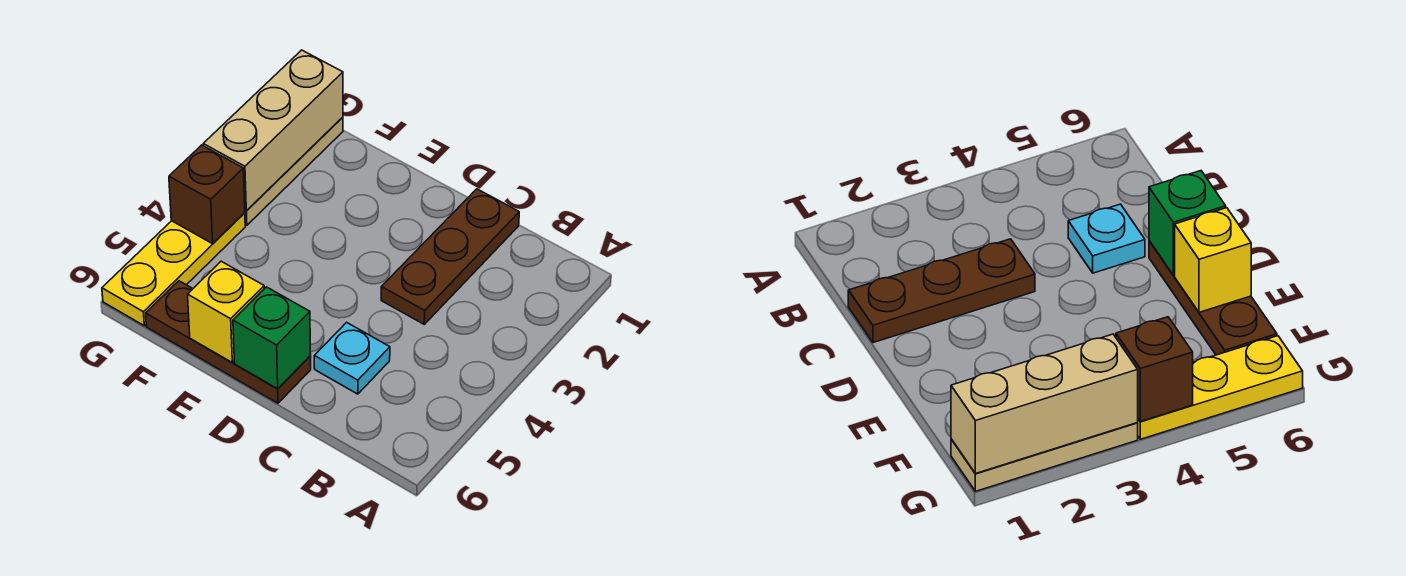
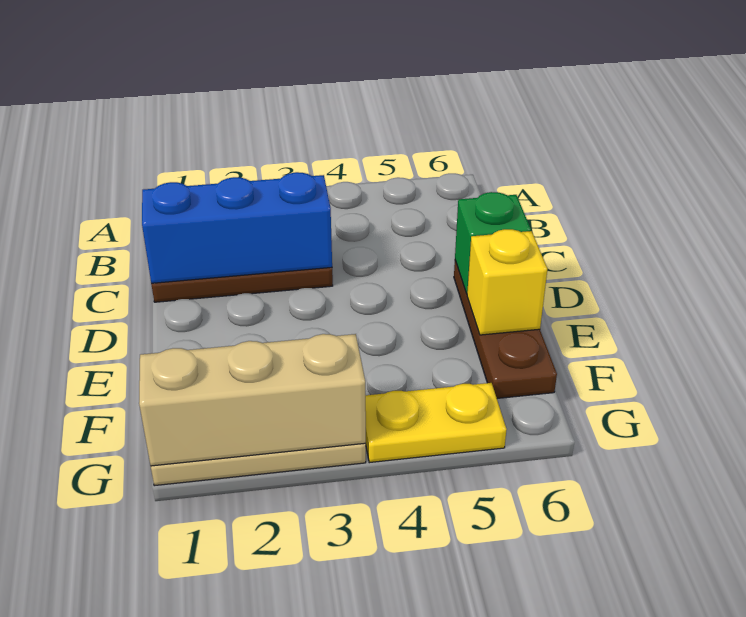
none -> blue 1x3 brick [142,172,332,283]
cyan 1x1 plate [314,322,390,394] -> none
yellow 1x3 plate [102,213,245,326] -> yellow 1x2 plate [365,383,507,463]
brown 1x1 brick [169,145,245,244] -> none

